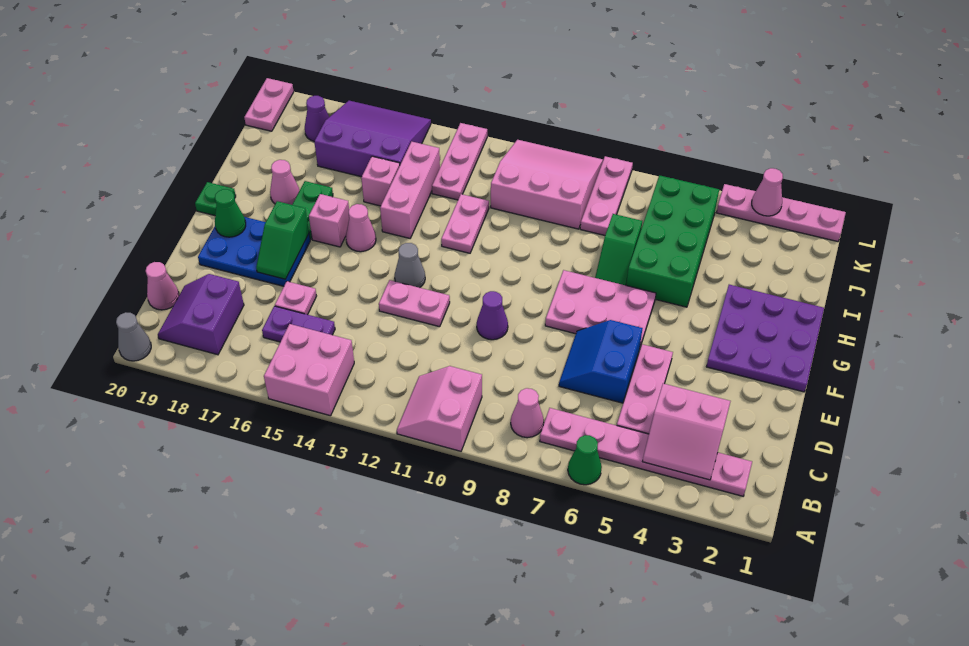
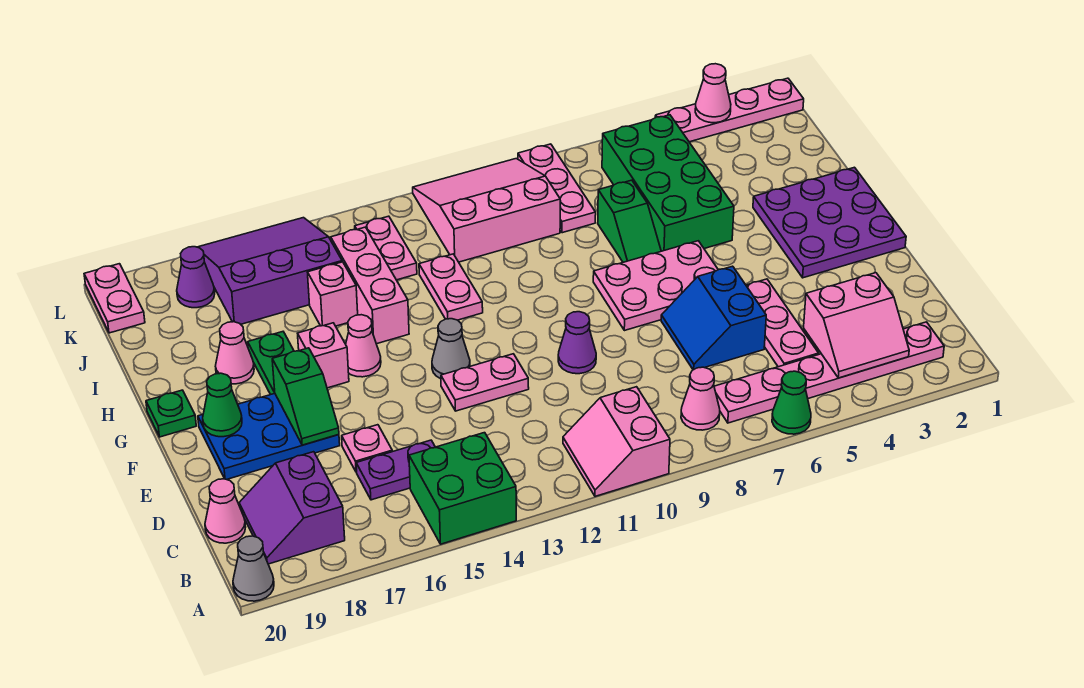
pink 2x2 brick [264,324,354,416] -> green 2x2 brick [409,433,516,544]
pink 1x3 plate [432,123,487,200] -> pink 1x2 plate [355,216,417,280]

